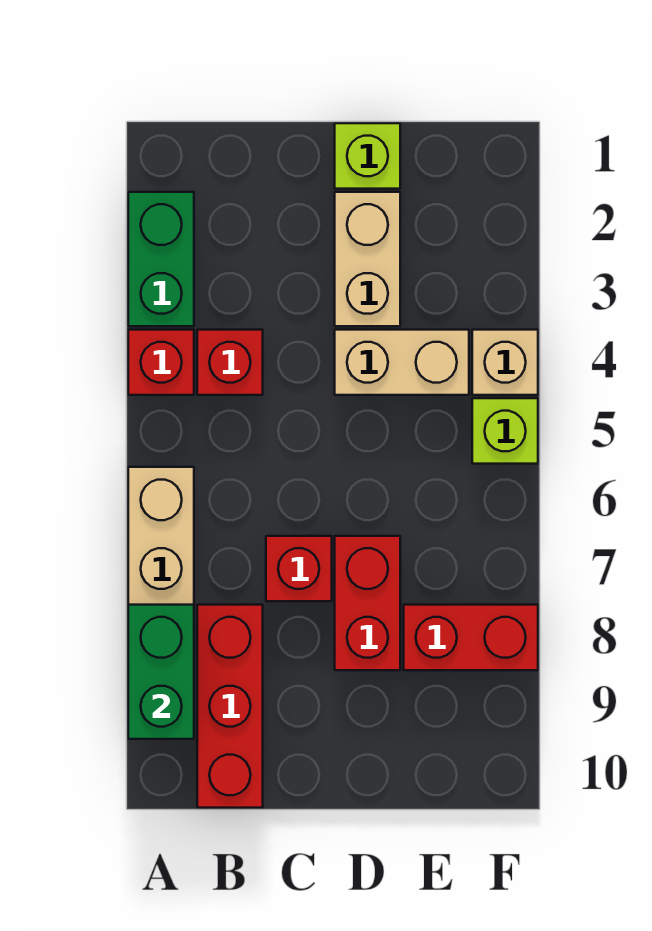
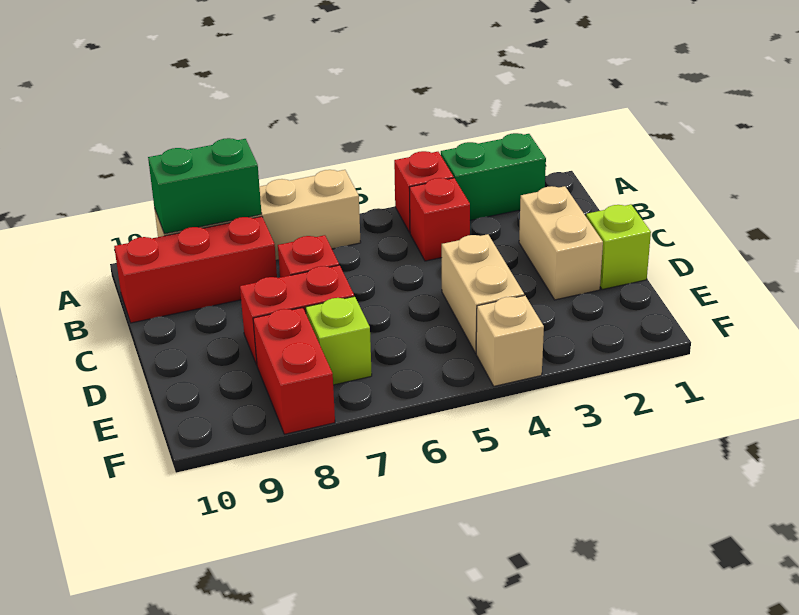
tan 1x2 brick [335,192,400,326] -> tan 1x2 brick turned to [519,186,603,300]
lime 1x1 brick [472,398,538,464] -> lime 1x1 brick moved to [306,296,372,385]

